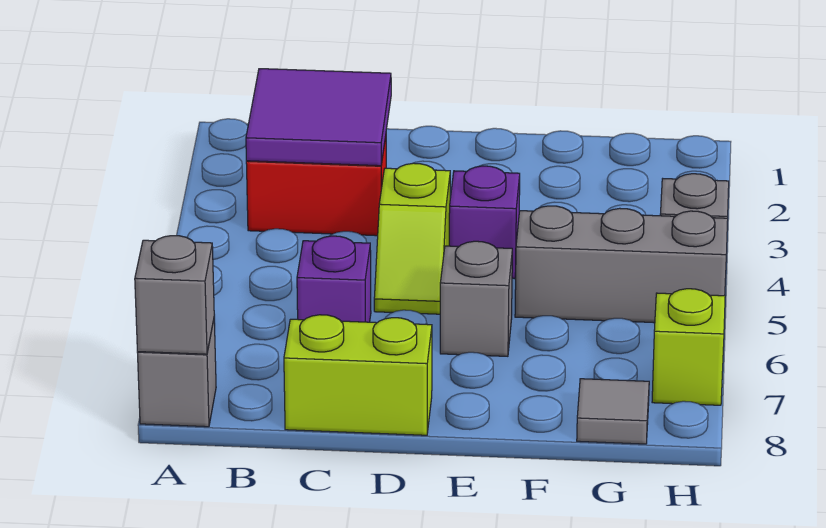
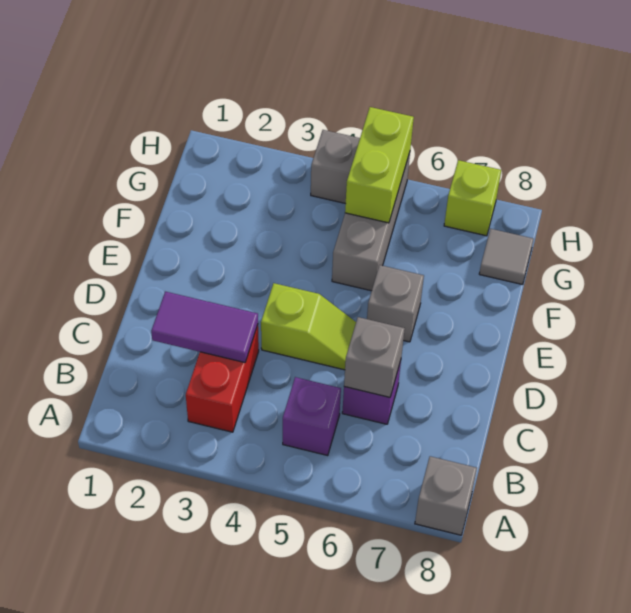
grey 1x1 brick [135,236,214,354] -> grey 1x1 brick moved to [344,317,405,397]
purple 2x2 tile [246,69,391,166] -> purple 1x2 tile [151,292,258,362]
lime 1x2 brick [284,315,432,435] -> lime 1x2 brick moved to [345,107,414,223]
purple 1x1 brick [449,166,520,279] -> purple 1x1 brick moved to [283,377,341,456]

